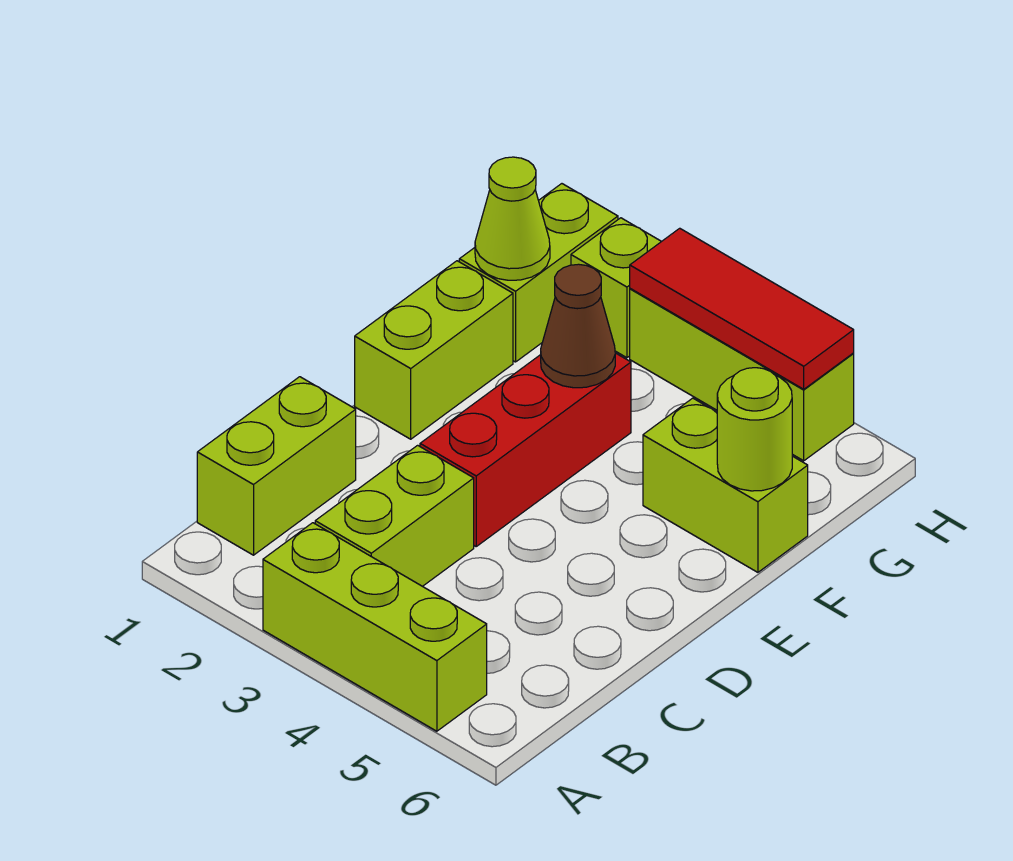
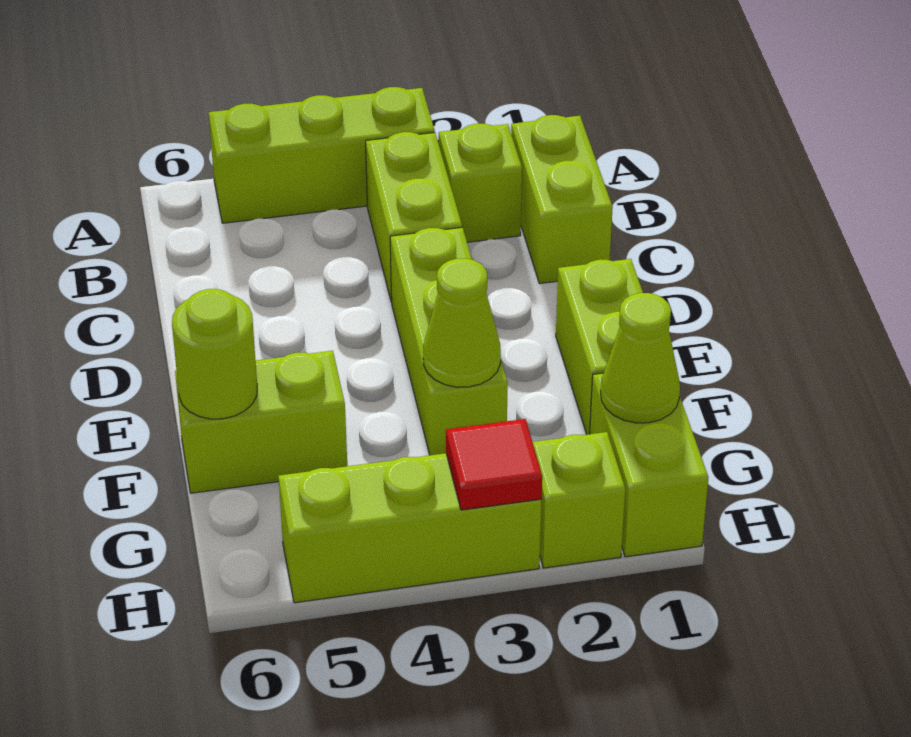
none -> lime 1x1 brick [439,124,522,242]
red 1x3 brick [420,353,631,546] -> lime 1x3 brick [390,227,508,455]
brown 1x1 cone [541,264,615,388] -> lime 1x1 cone [423,259,501,387]
red 1x3 tile [630,228,854,389] -> red 1x1 tile [446,419,542,510]

